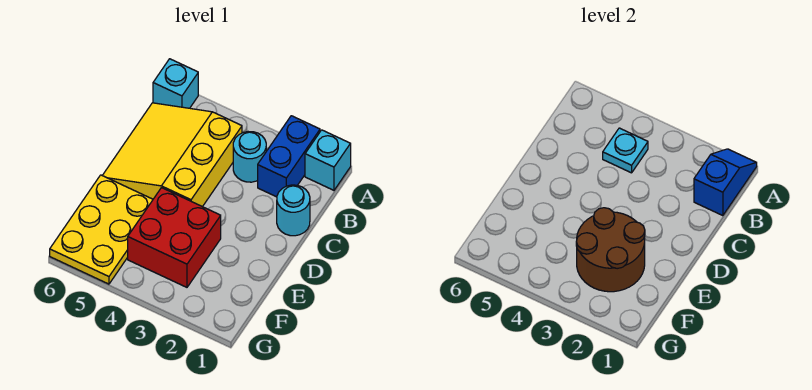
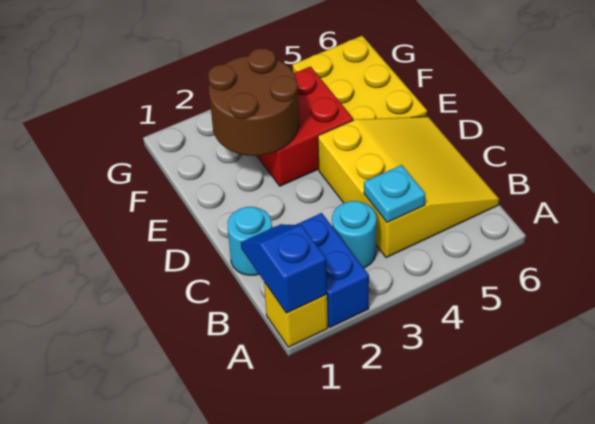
cyan 1x1 brick [305,130,351,190] -> yellow 1x1 brick [264,282,328,347]
blue 1x2 slope [694,149,757,216] -> blue 1x2 slope turned to [241,224,327,313]
cyan 1x1 brick [153,59,198,108] -> none

